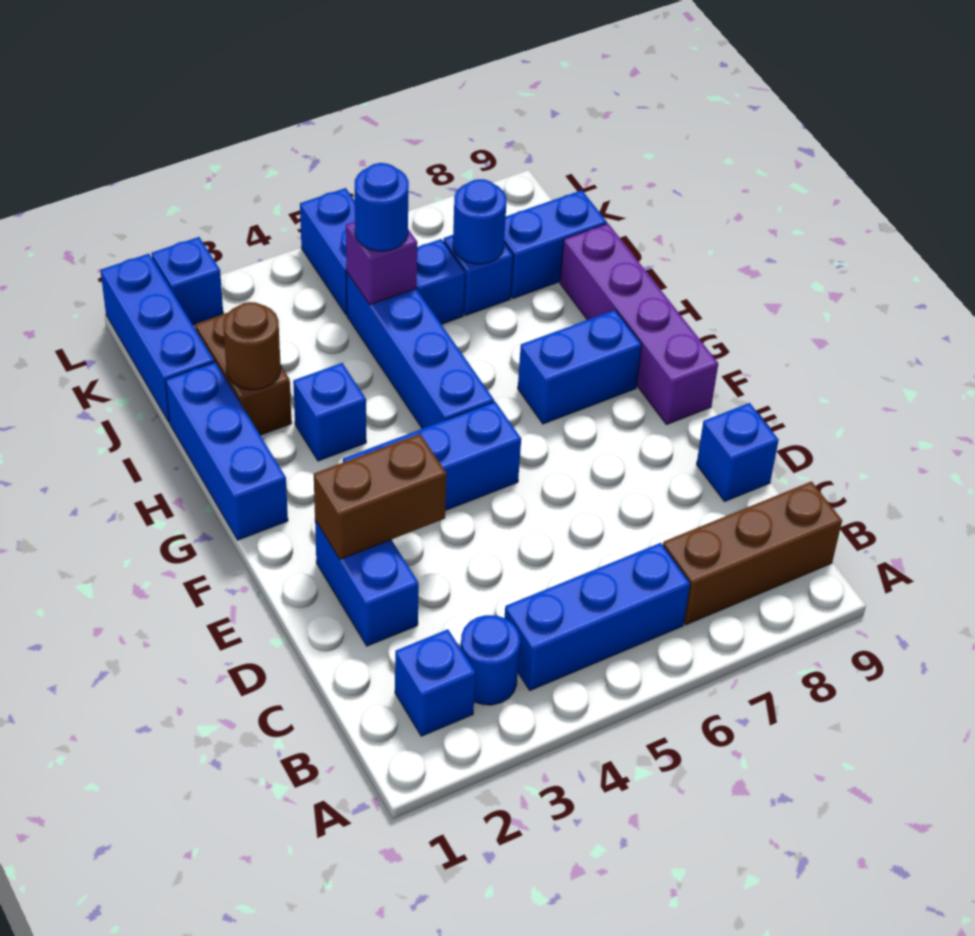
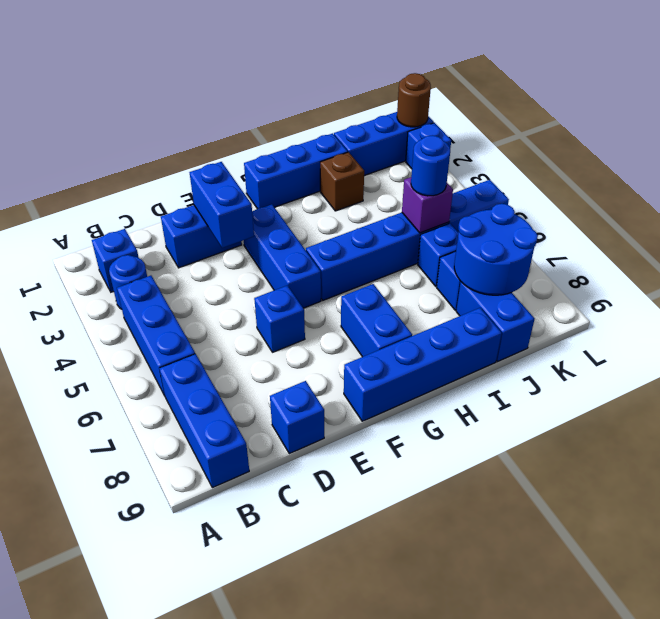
brown 1x3 brick [663,482,842,625] -> blue 1x3 brick [159,354,249,488]
brown 1x2 brick [314,434,447,559] -> blue 1x2 brick [190,162,254,248]
purple 1x4 brick [560,224,718,425] -> blue 1x4 brick [344,308,502,421]
blue 1x1 brick [293,363,366,461] -> blue 1x1 brick moved to [254,285,305,352]
brown 1x2 brick [195,313,292,435] -> brown 1x1 brick [320,152,364,211]
brown 1x1 round brick [223,302,281,390] -> brown 1x1 round brick moved to [397,73,431,127]
blue 1x1 round brick [453,179,506,264] -> blue 2x2 round brick [454,204,538,295]

